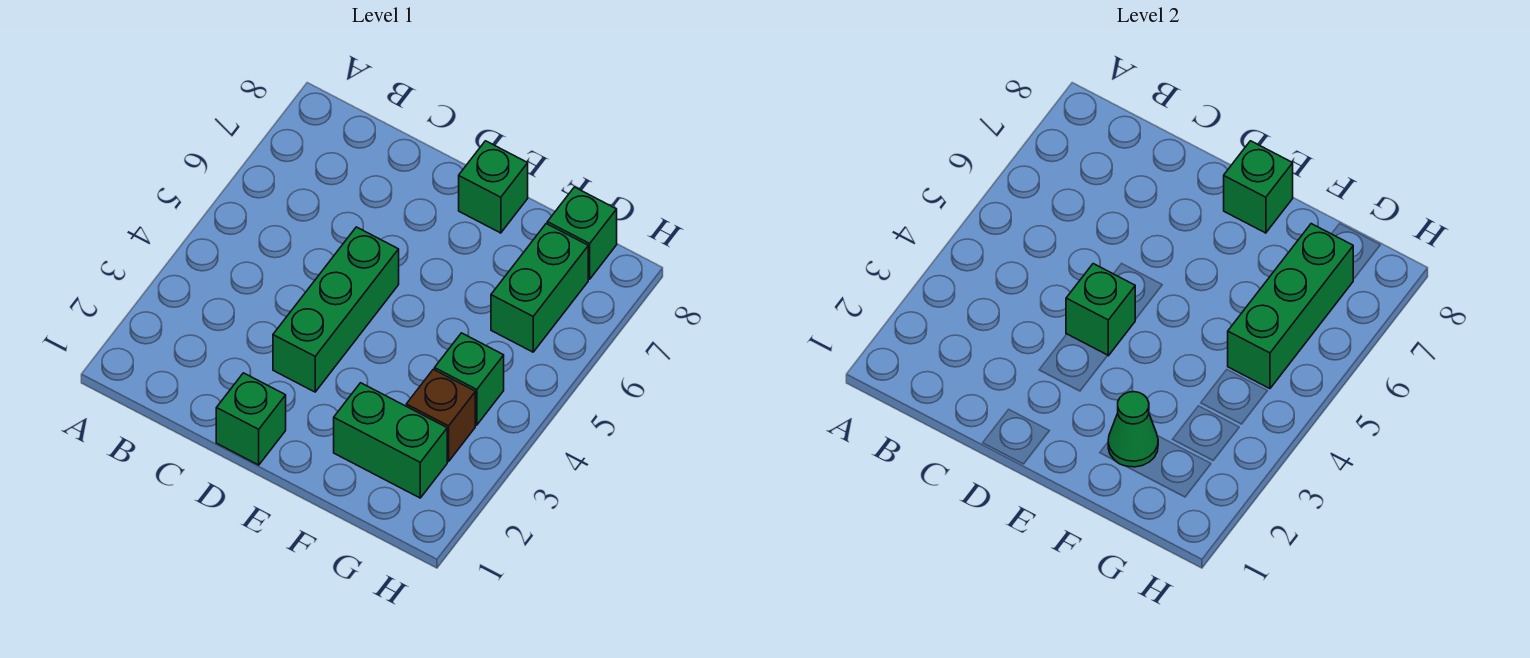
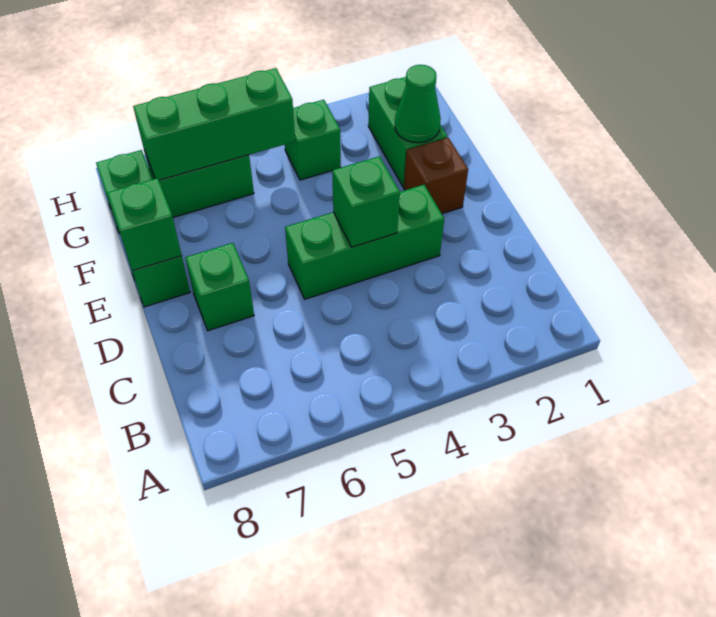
green 1x1 brick [216,373,286,465] -> green 1x1 brick moved to [185,243,254,331]
brown 1x1 brick [406,369,475,462] -> brown 1x1 brick moved to [404,138,468,214]

